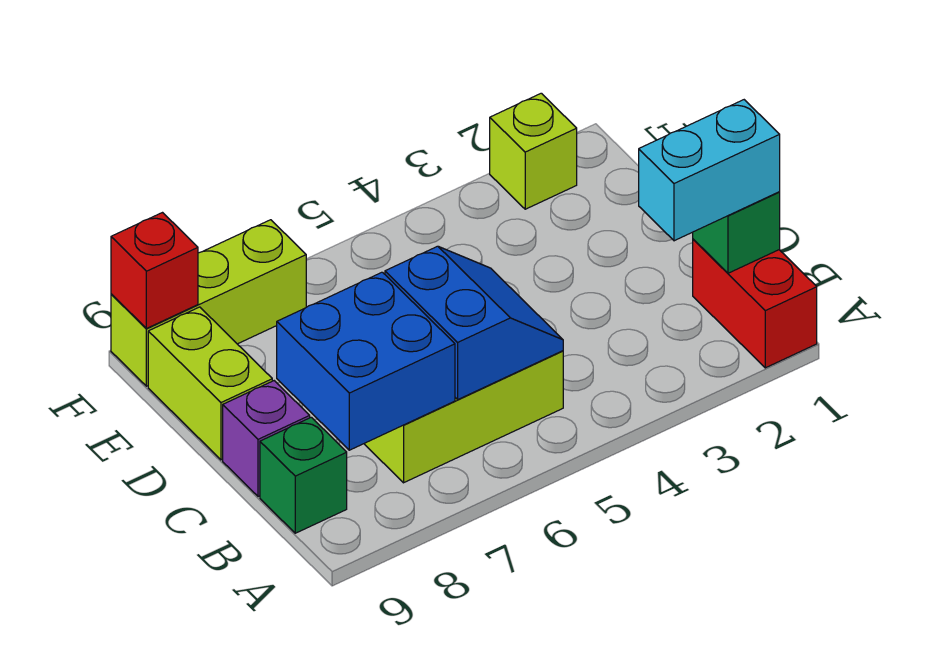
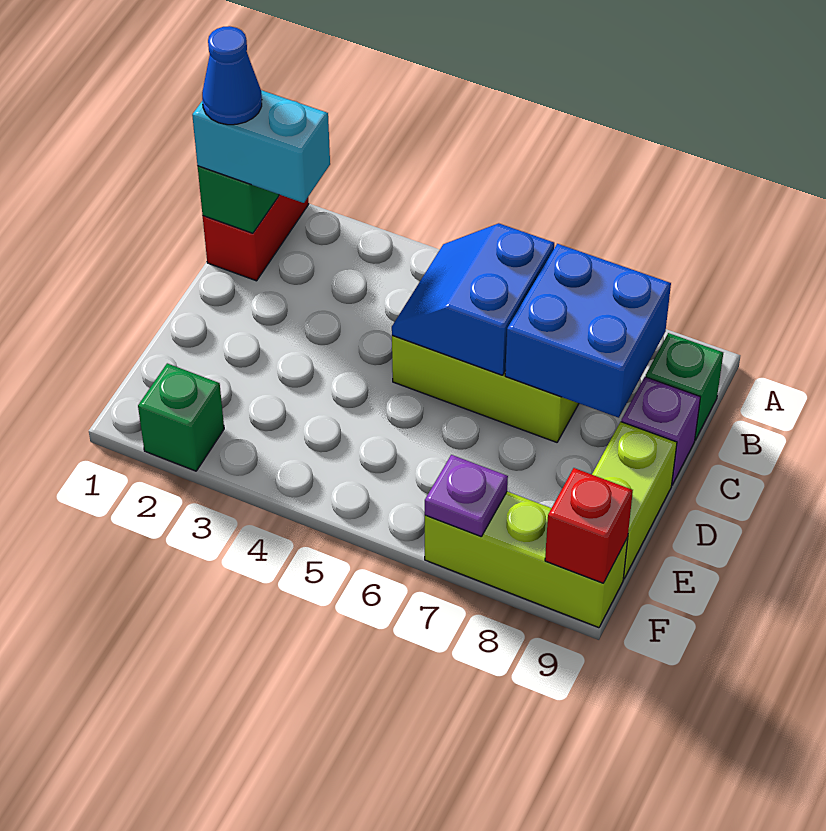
none -> blue 1x1 cone [202,26,262,125]
lime 1x1 brick [490,93,577,209] -> green 1x1 brick [138,363,224,471]
none -> purple 1x1 plate [425,455,508,537]

